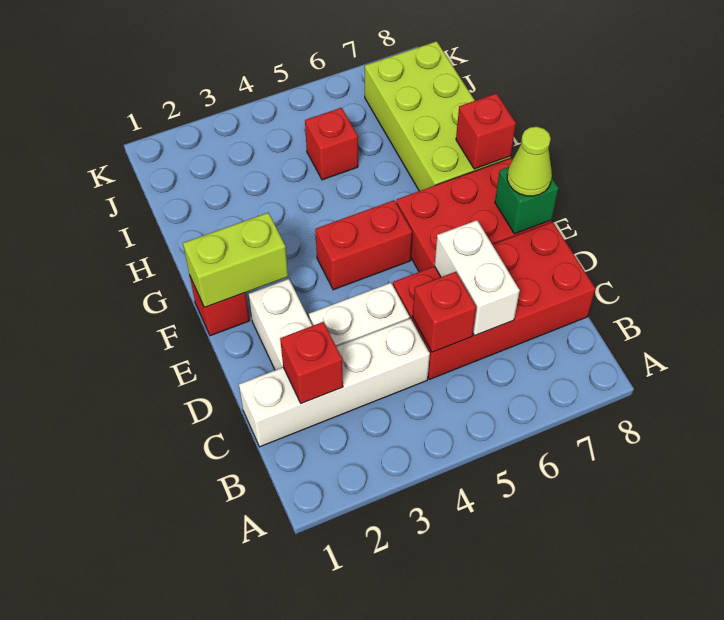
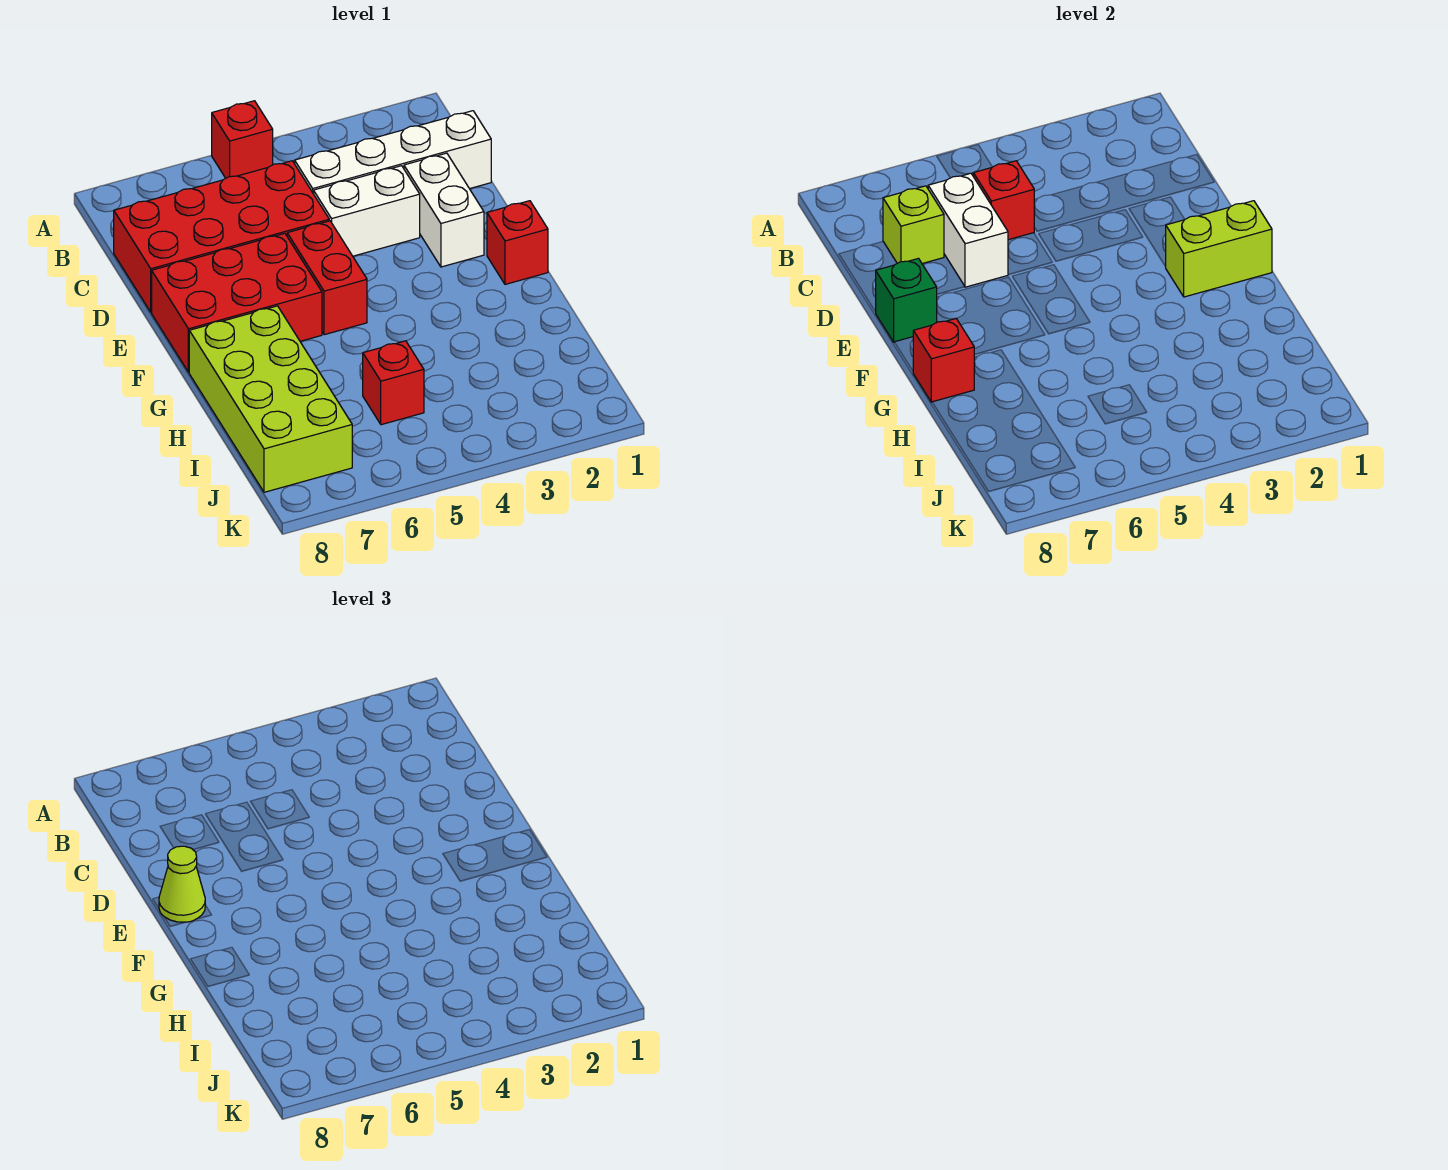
red 1x1 brick [280,322,343,404] -> red 1x1 brick moved to [212,101,273,178]
none -> lime 1x1 brick [883,186,944,264]
red 1x2 brick [315,200,412,290] -> red 1x2 brick turned to [287,221,367,335]

